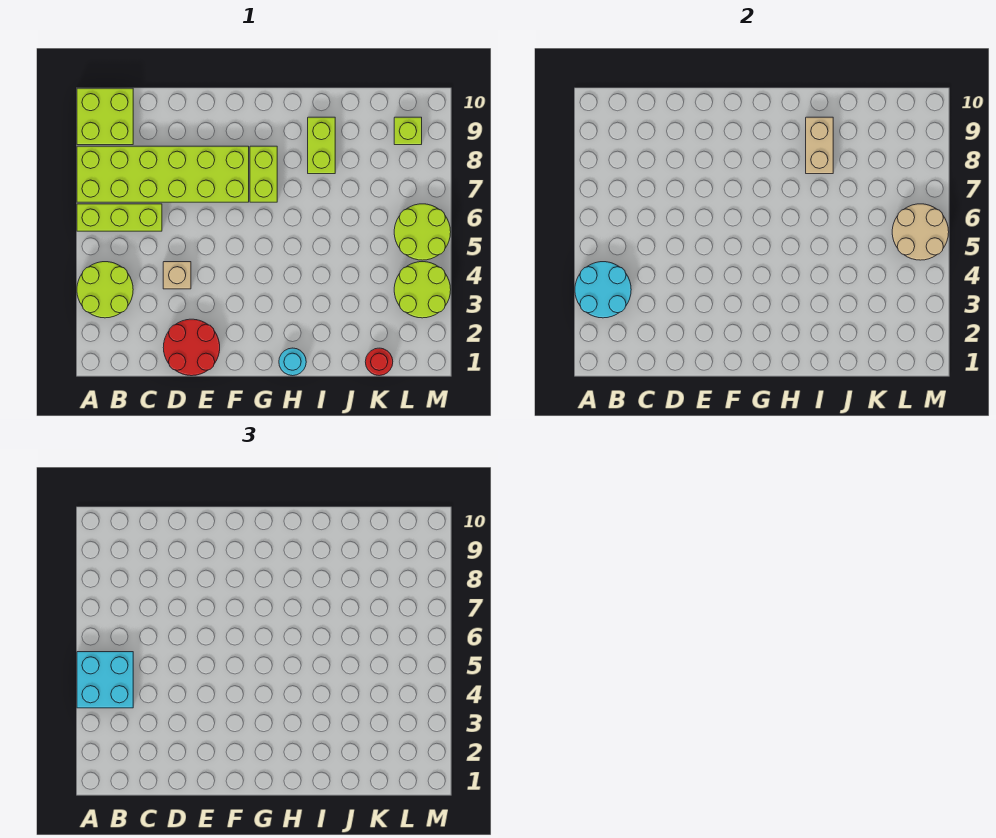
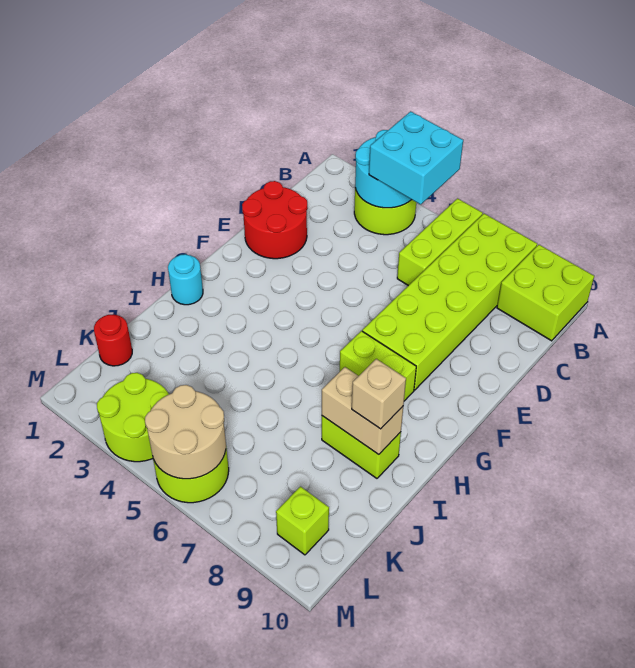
tan 1x1 brick [163,262,191,289] -> tan 1x1 brick moved to [352,359,406,429]

